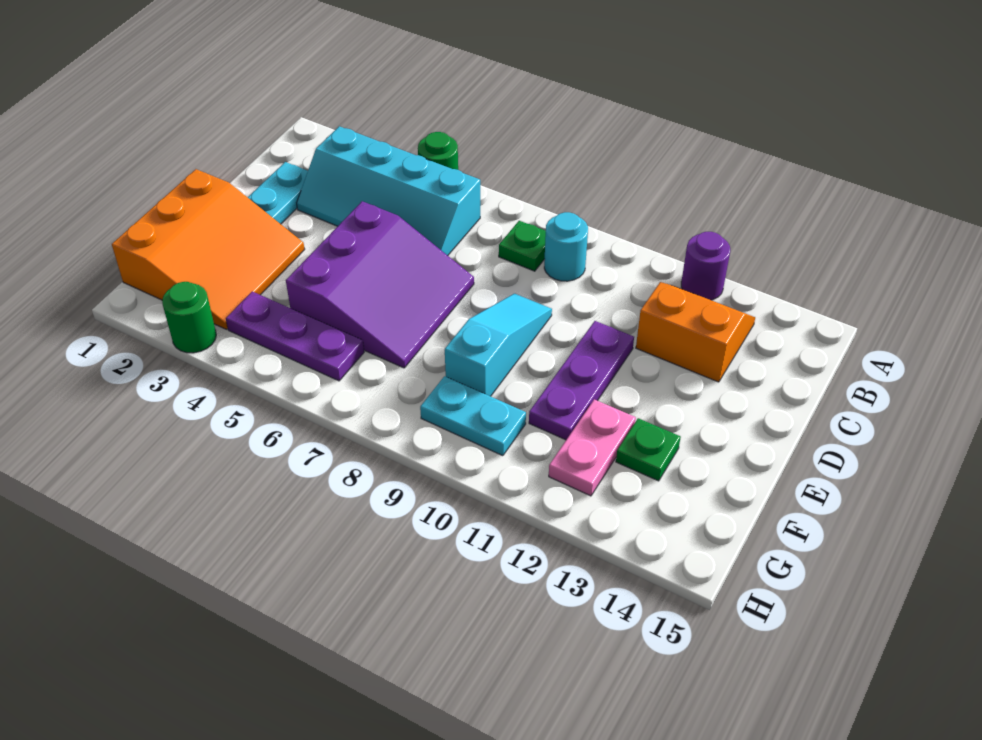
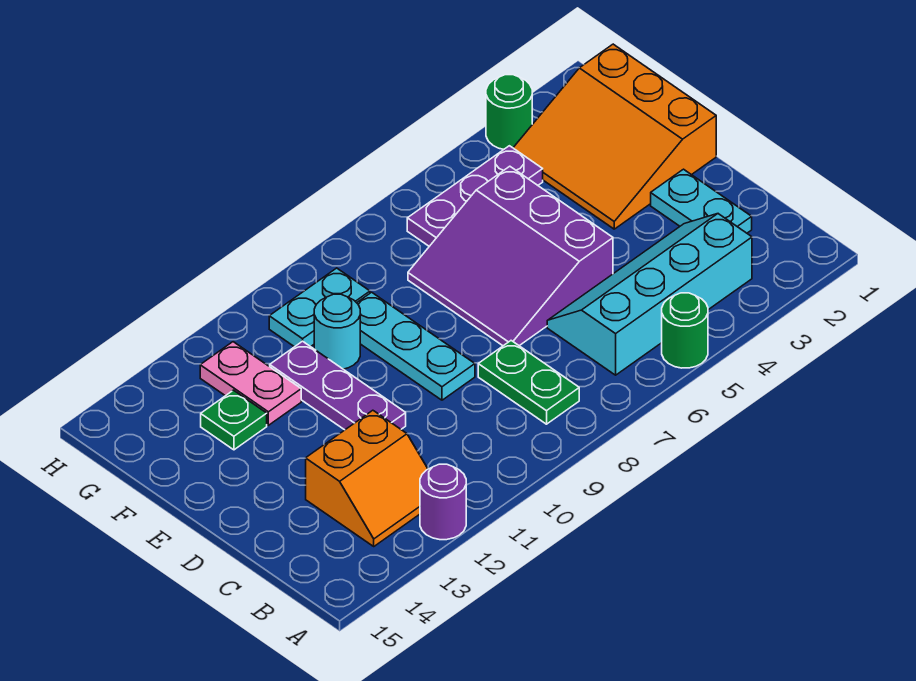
green 1x1 plate [499,221,546,271] -> green 1x2 plate [478,341,579,424]
cyan 1x1 round brick [544,212,588,281] -> cyan 1x1 round brick moved to [314,294,360,369]
cyan 1x3 slope [445,294,552,396] -> cyan 1x3 plate [357,292,475,400]

